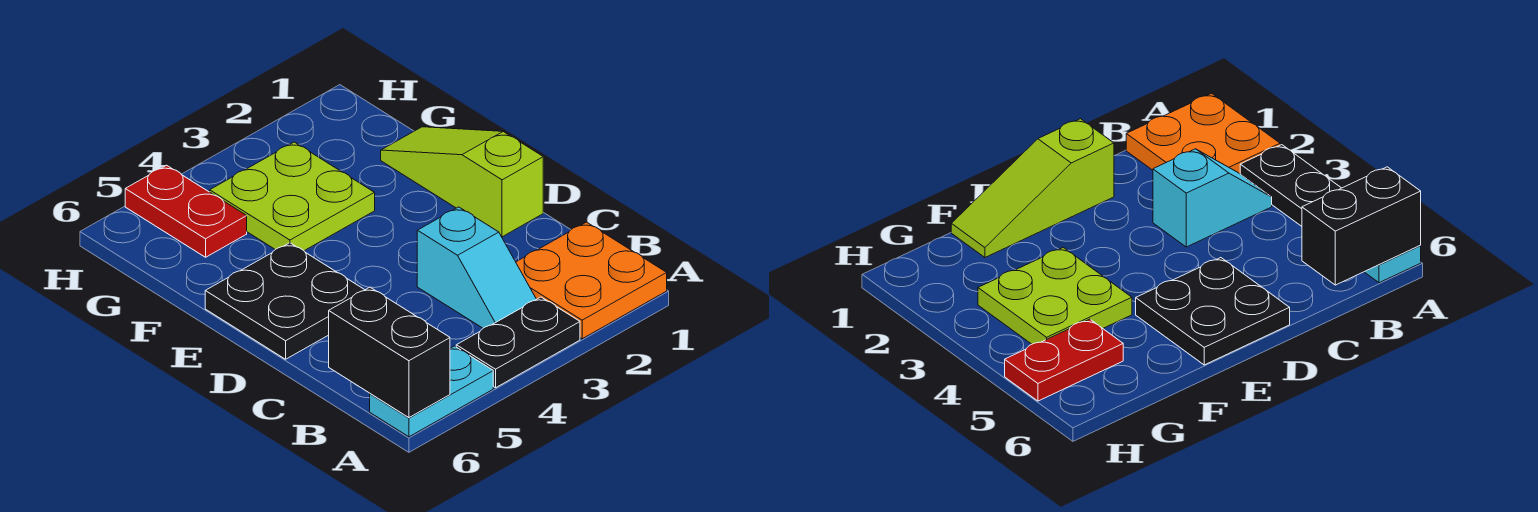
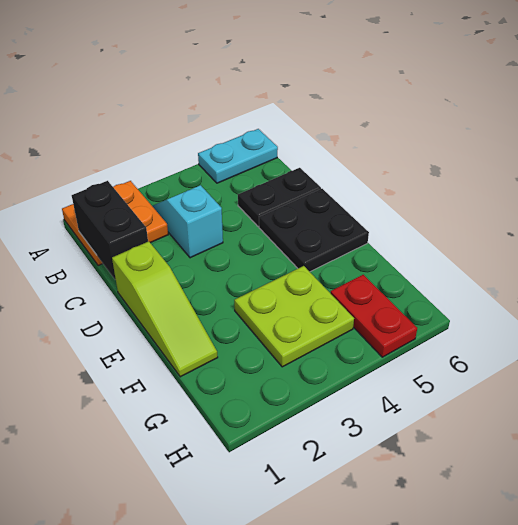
black 1x2 plate [456,297,580,388] -> black 1x2 plate moved to [238,168,321,227]
black 1x2 brick [329,287,450,418] -> black 1x2 brick moved to [72,181,148,280]

